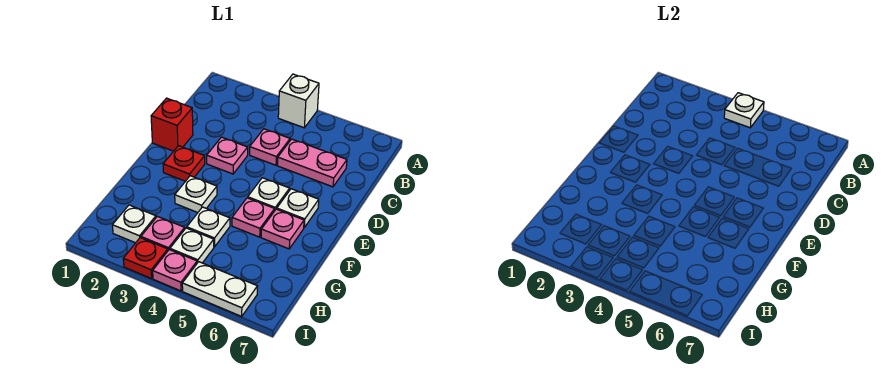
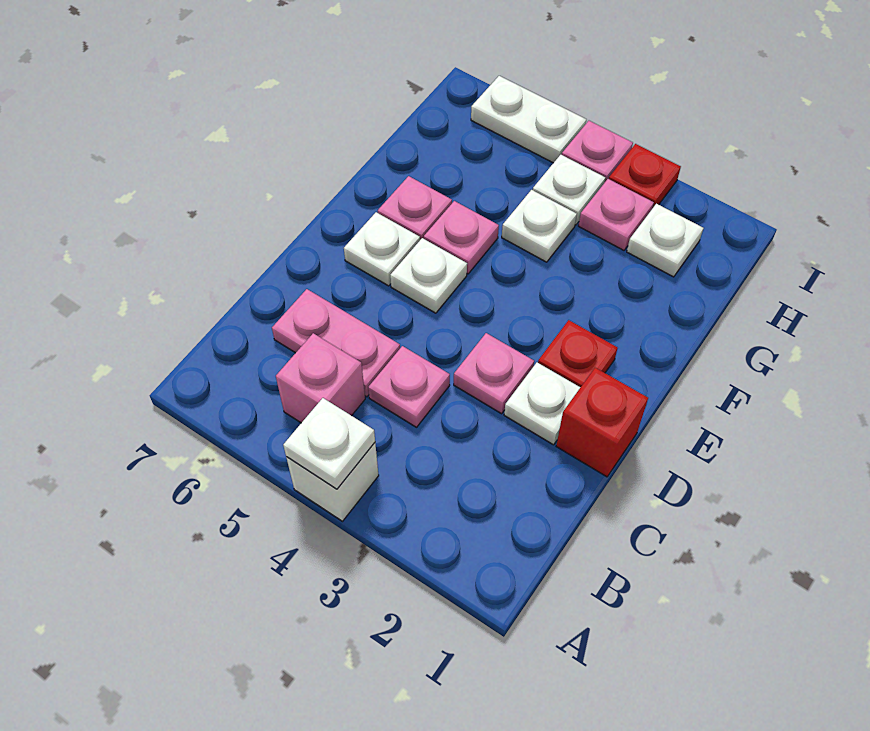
none -> pink 1x1 brick [276,333,365,423]
white 1x1 plate [175,176,217,213] -> white 1x1 plate moved to [504,363,580,445]

